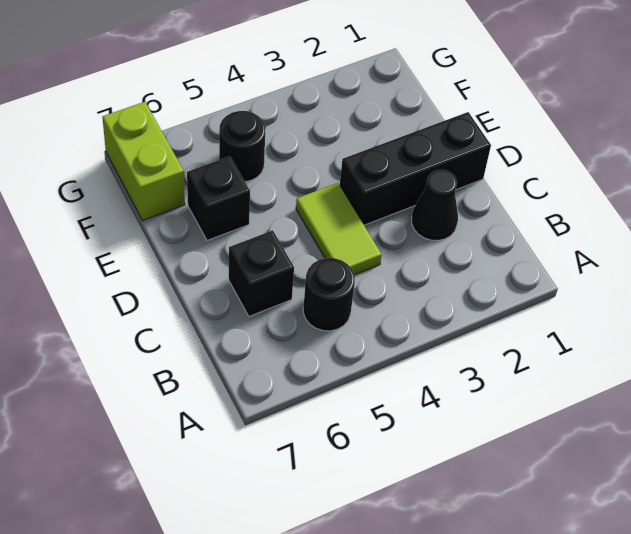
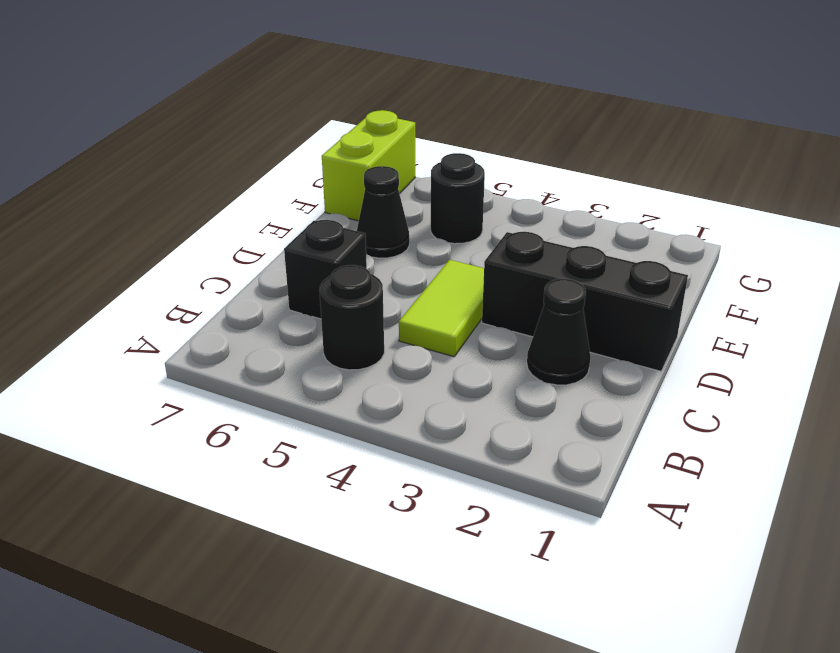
black 1x1 brick [187,156,250,240] -> black 1x1 cone [357,166,409,258]

